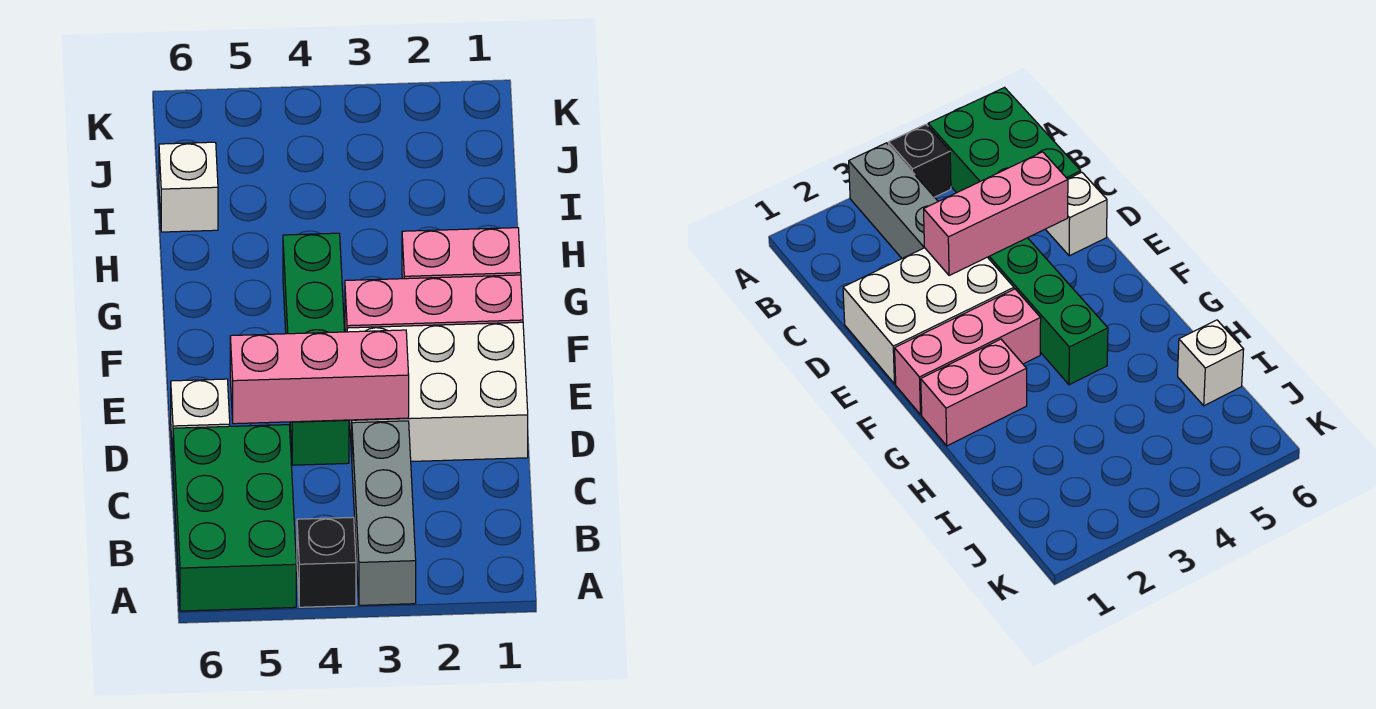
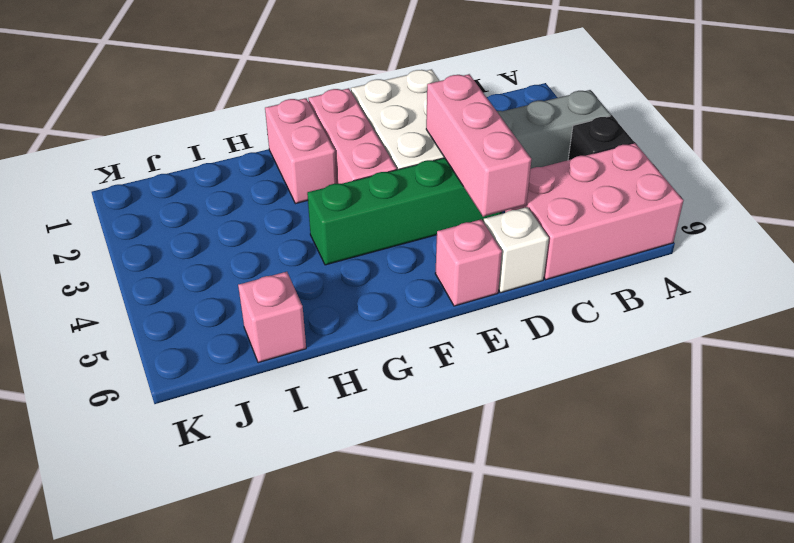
green 2x3 brick [173,425,296,611] -> pink 2x3 brick [505,143,683,280]
none -> pink 1x1 brick [435,219,502,306]
white 1x1 brick [159,142,218,232] -> pink 1x1 brick [238,272,306,363]

